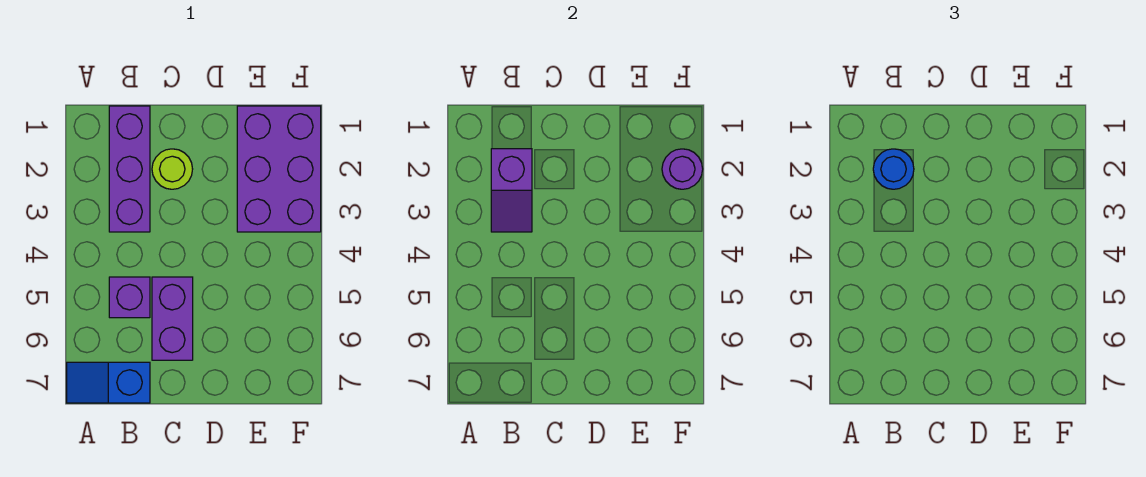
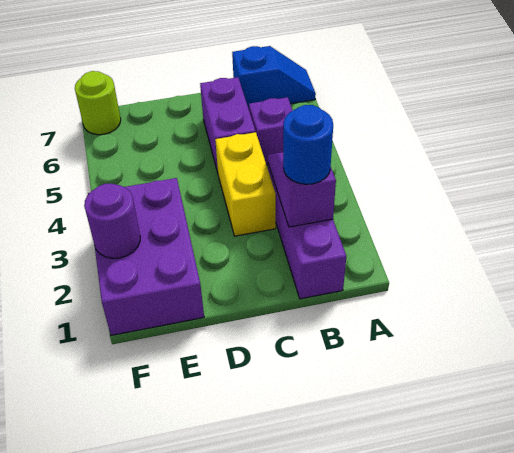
lime 1x1 round brick [152,149,193,189] -> lime 1x1 round brick moved to [75,71,121,135]
none -> yellow 1x2 brick [215,132,276,236]

